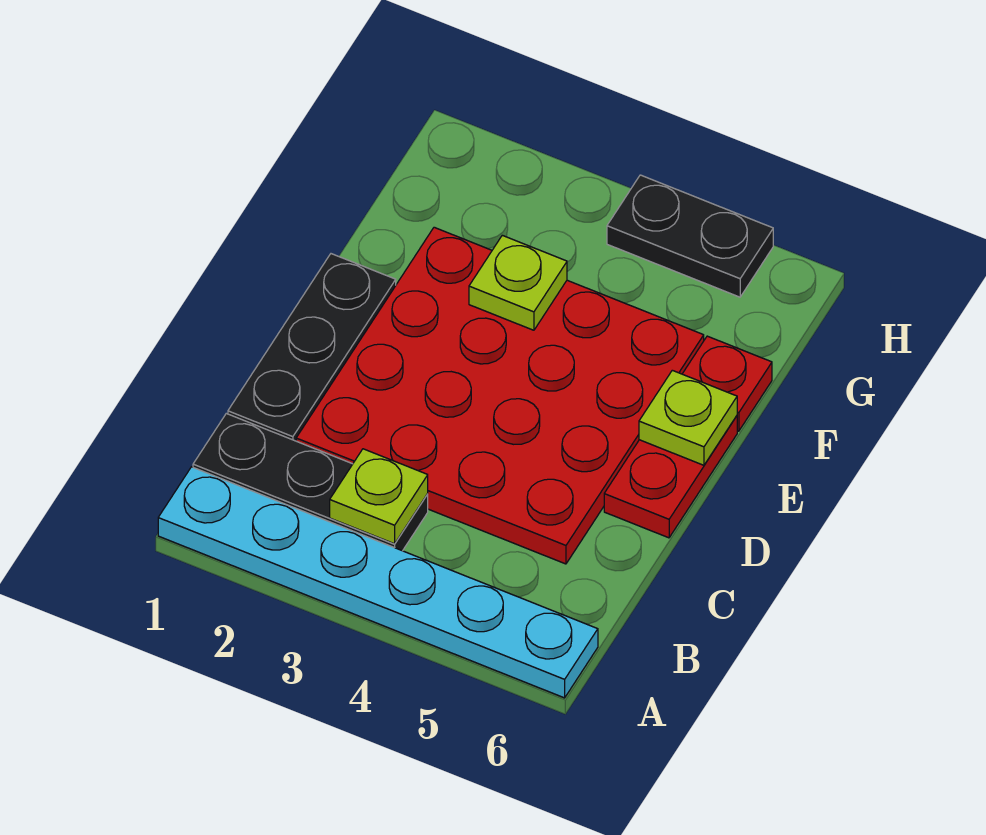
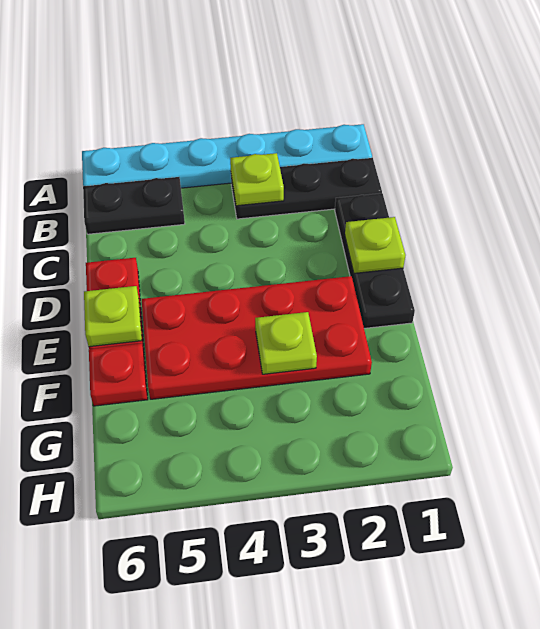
red 4x4 plate [296,227,704,564] -> red 2x4 plate [142,276,372,399]
none -> lime 1x1 plate [345,217,406,273]
black 1x2 plate [607,175,773,297] -> black 1x2 plate moved to [83,177,185,234]

